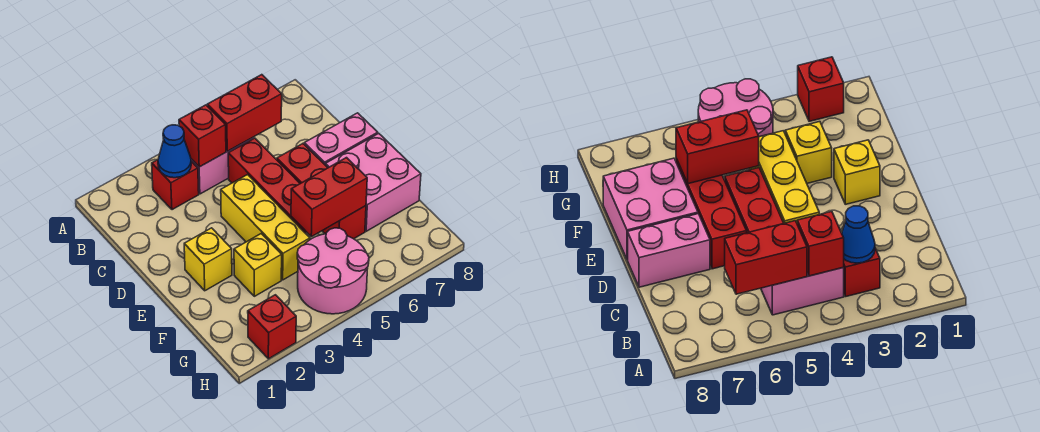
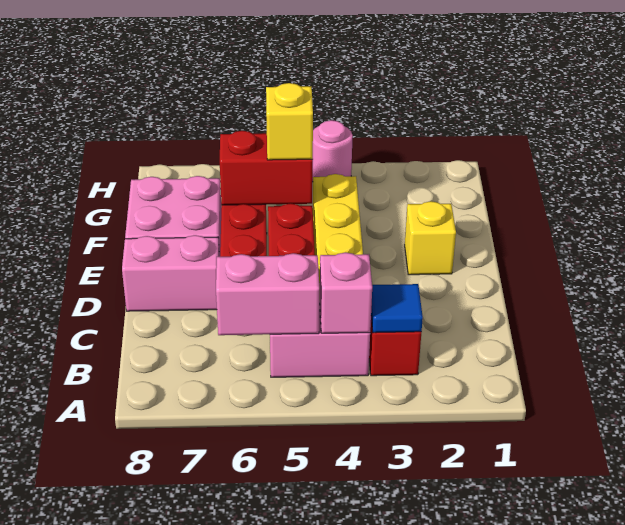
blue 1x1 cone [158,125,191,178] -> blue 1x1 tile [371,284,423,333]
red 1x1 brick [179,105,226,167] -> pink 1x1 brick [319,253,372,333]
red 1x2 brick [207,75,282,151] -> pink 1x2 brick [216,253,319,335]
yellow 1x1 brick [234,234,282,296] -> yellow 1x1 brick moved to [266,83,313,160]
pink 2x2 round brick [297,228,369,314] -> pink 1x1 round brick [312,120,353,182]
red 1x1 brick [248,295,296,359] -> none

